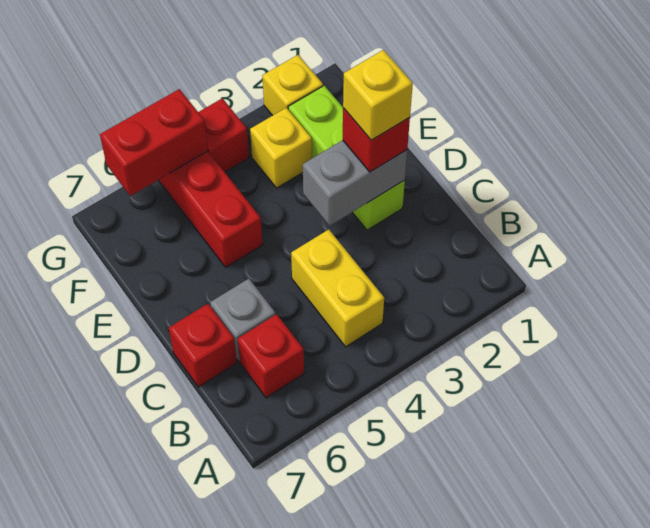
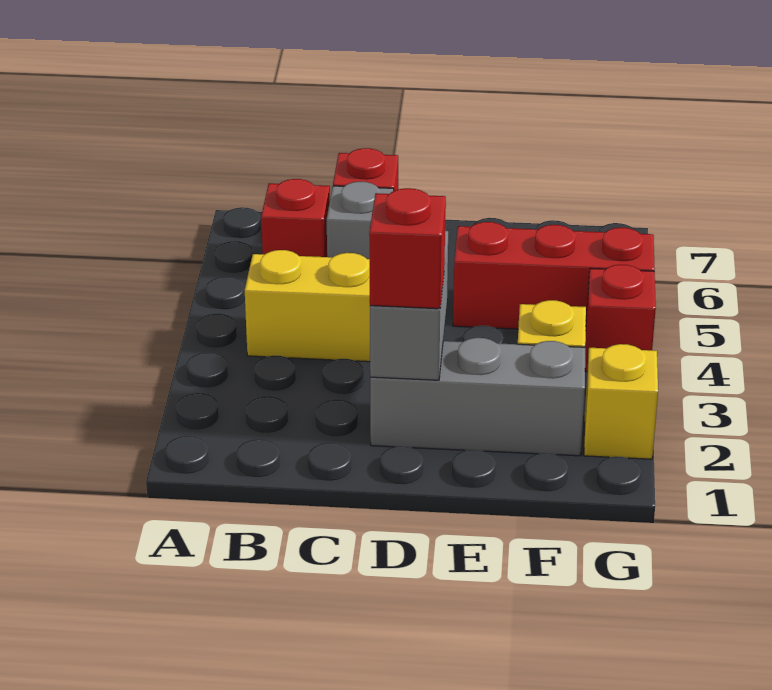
lime 1x3 brick [288,86,405,230] -> grey 1x3 brick [370,338,585,456]
yellow 1x1 brick [343,50,413,140] -> none
red 1x2 brick [100,89,208,196] -> none

